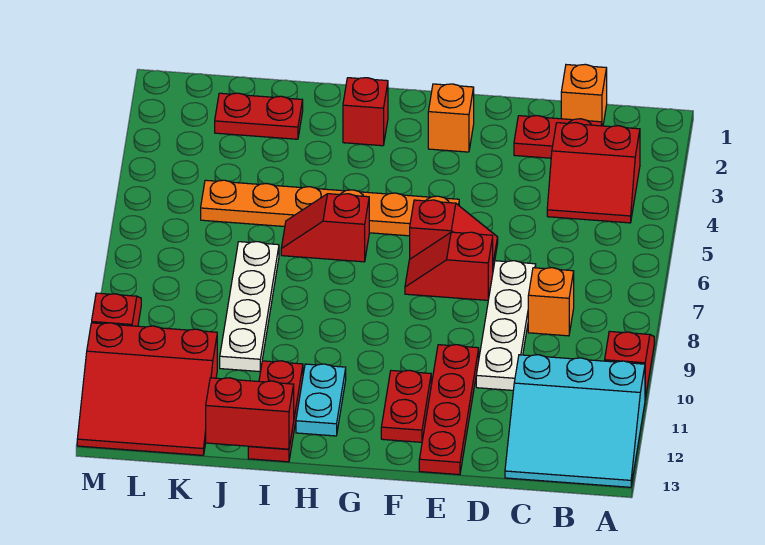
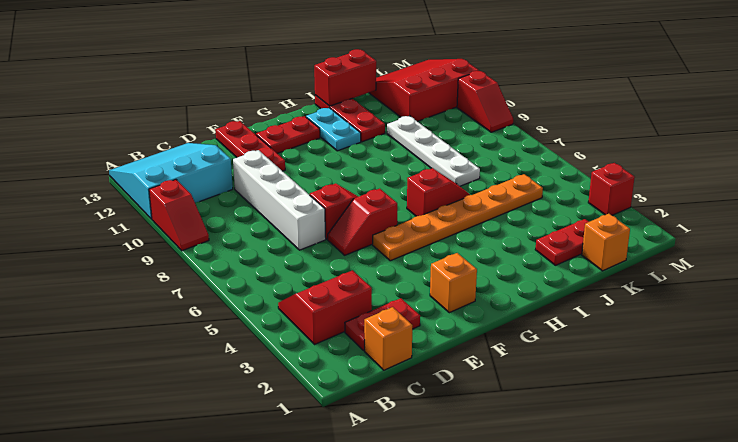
orange 1x1 brick [528,268,574,336] -> orange 1x1 brick moved to [582,214,630,271]
white 1x4 plate [476,261,536,390] -> white 1x4 brick [233,150,326,250]
red 1x4 plate [419,345,479,475] -> red 1x3 plate [215,121,285,171]
red 1x2 plate [381,370,431,442] -> red 1x2 plate turned to [256,116,320,153]
red 1x1 brick [343,78,388,146] -> red 1x1 brick moved to [588,163,635,215]

